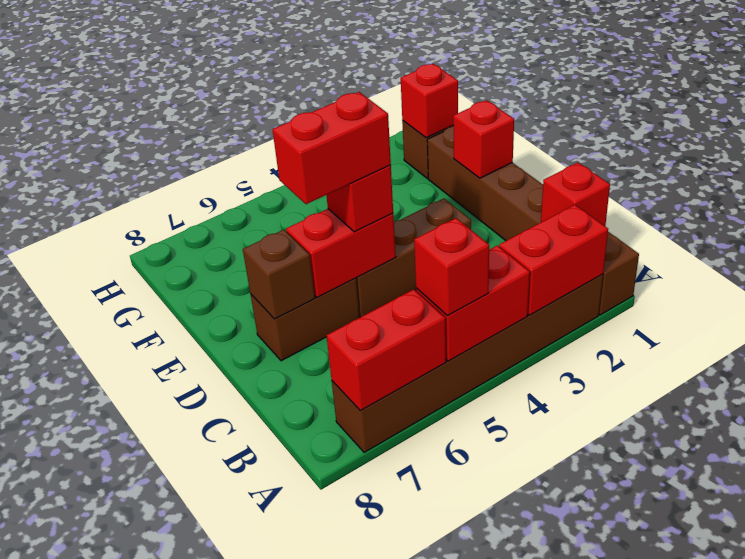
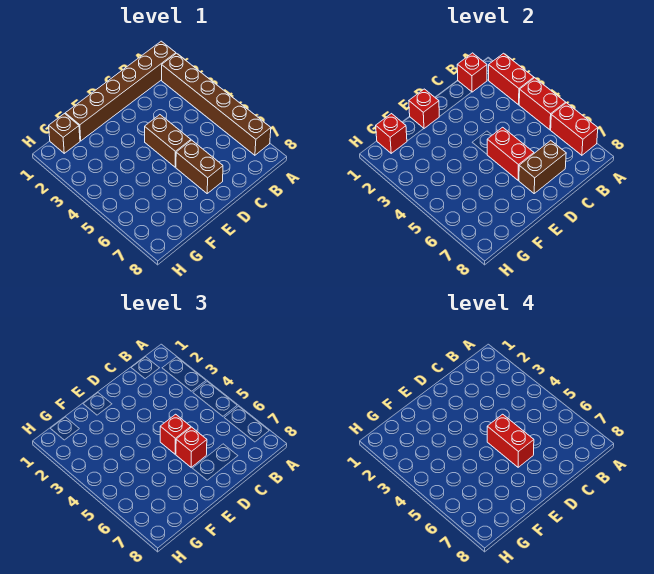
red 1x1 brick [414,218,489,316] -> red 1x1 brick moved to [176,427,207,467]
brown 1x3 brick [356,198,471,317] -> brown 1x2 brick [145,115,191,167]
brown 1x1 brick [243,230,315,319] -> brown 1x2 brick [519,141,566,193]

